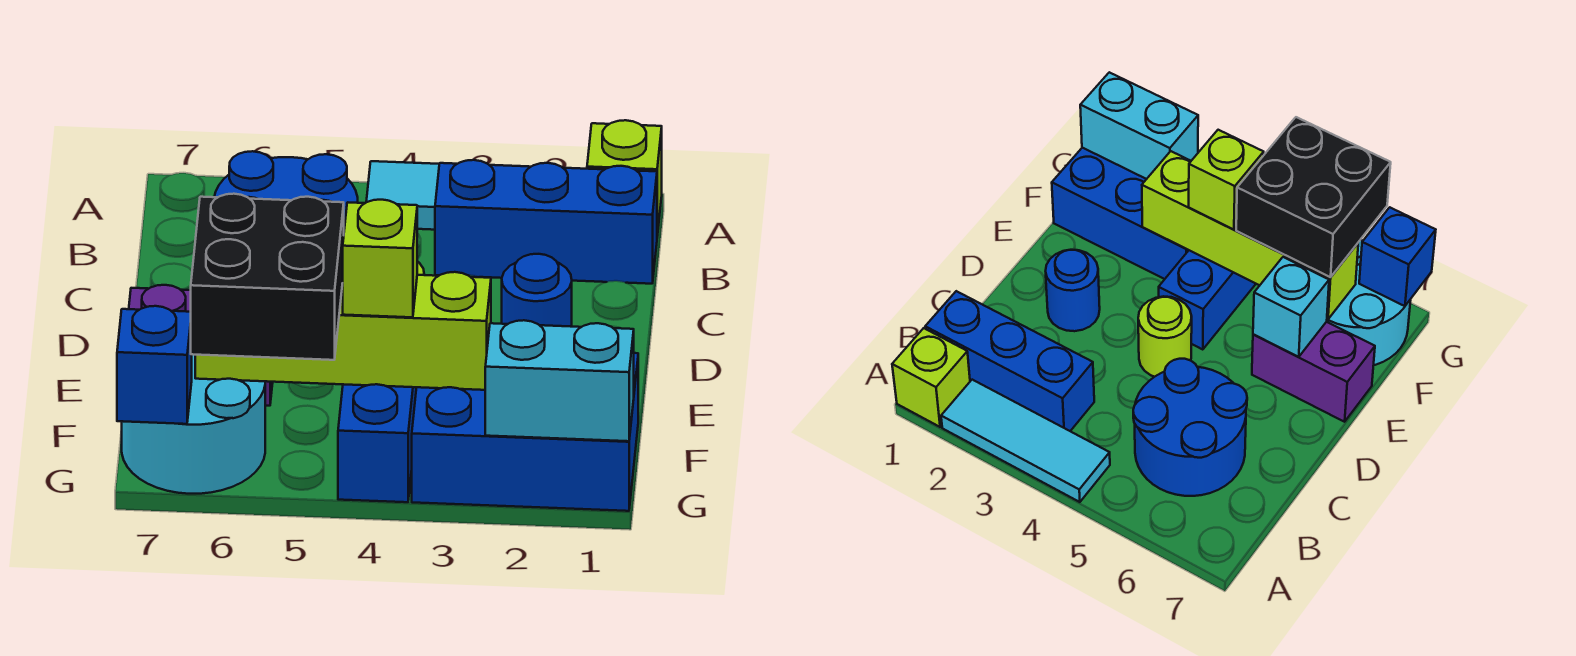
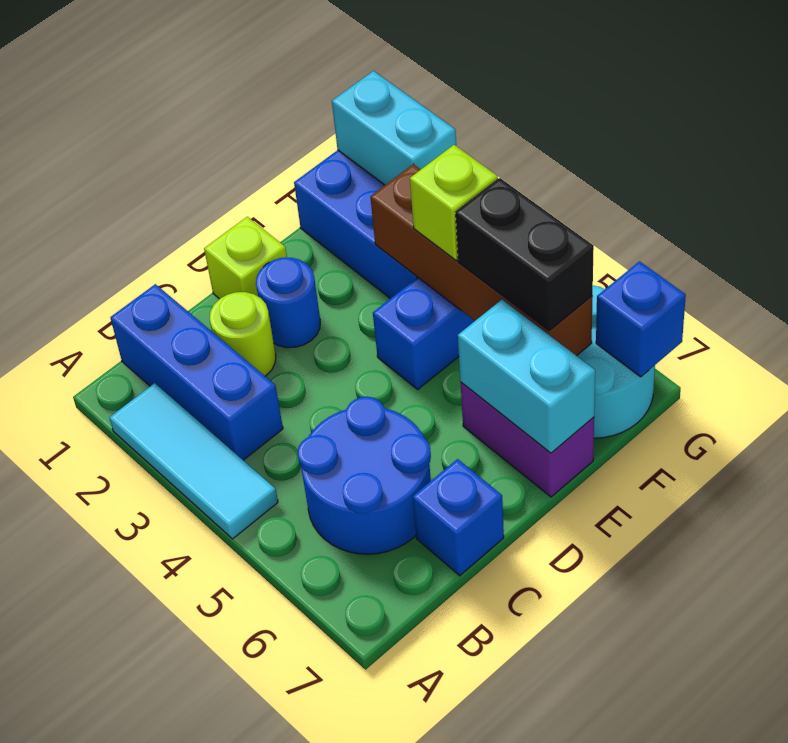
lime 1x1 brick [587,120,662,236] -> lime 1x1 brick moved to [204,217,287,299]
none -> blue 1x1 brick [413,459,504,576]
lime 1x1 round brick [1138,296,1192,377] -> lime 1x1 round brick moved to [209,292,276,376]
cyan 1x1 brick [1253,257,1329,357] -> cyan 1x2 brick [458,300,595,453]
lime 1x4 brick [195,272,491,390] -> brown 1x4 brick [370,164,593,356]
black 2x2 brick [191,194,344,360] -> black 1x2 brick [456,178,594,331]

